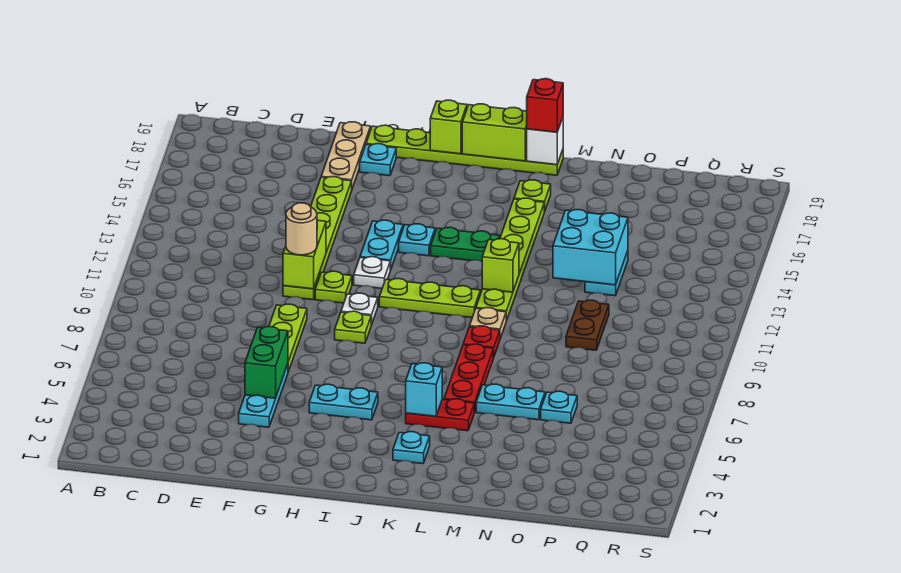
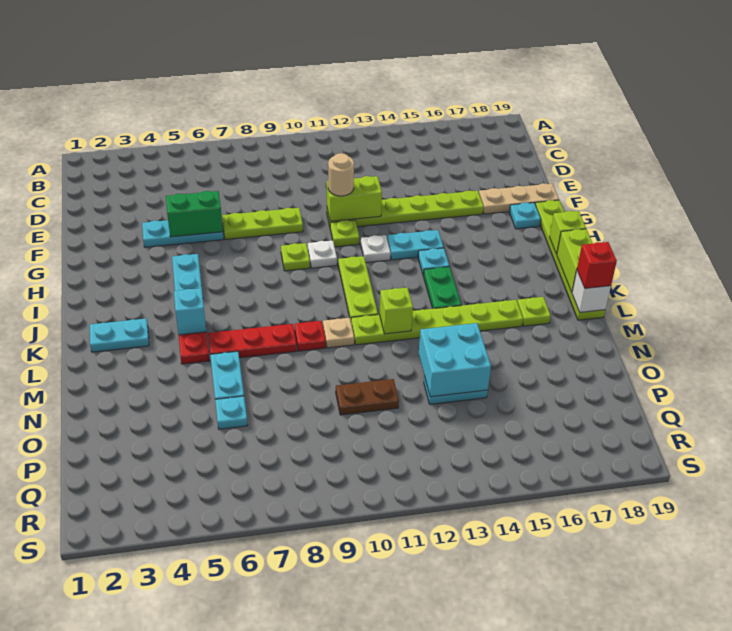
cyan 1x1 plate [393,432,430,464] -> cyan 1x2 plate [90,319,149,352]

